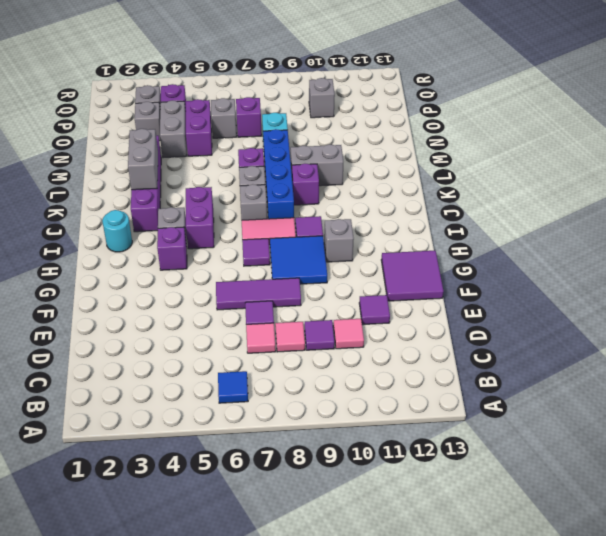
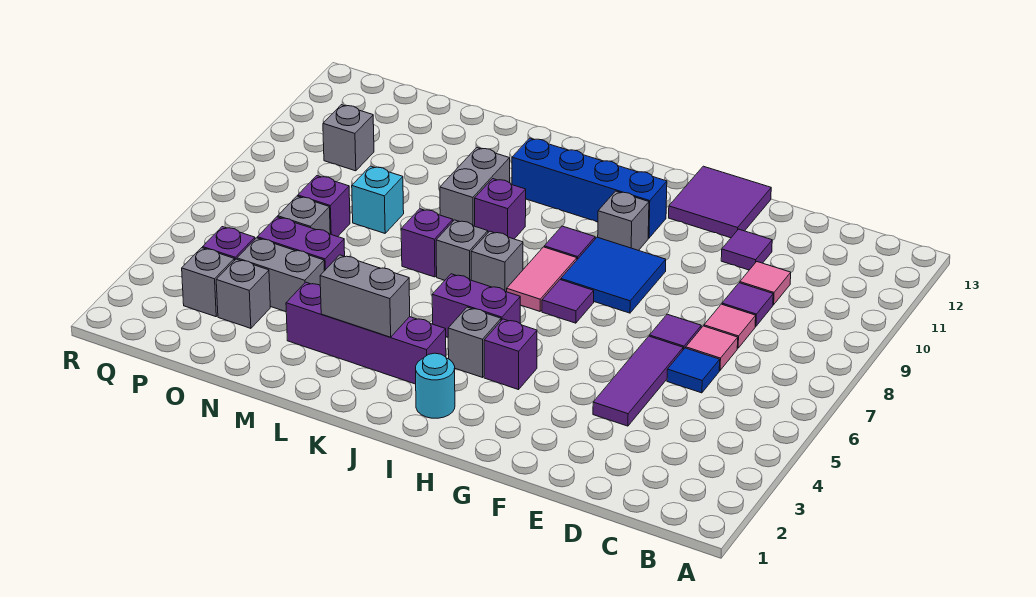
blue 1x1 tile [218,371,248,403] -> blue 1x1 tile moved to [667,348,720,393]
purple 1x3 tile [216,278,301,310] -> purple 1x3 tile moved to [593,336,683,426]
blue 1x4 brick [263,129,294,219] -> blue 1x4 brick moved to [512,138,667,238]

